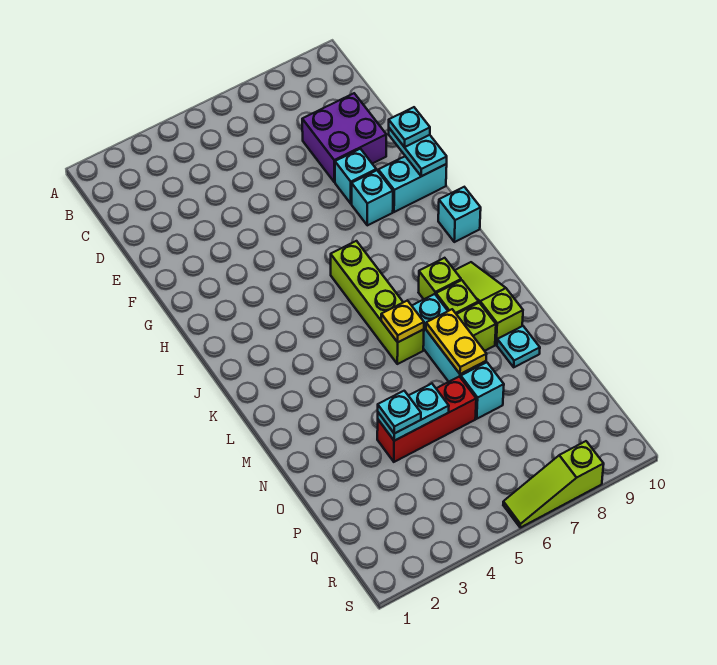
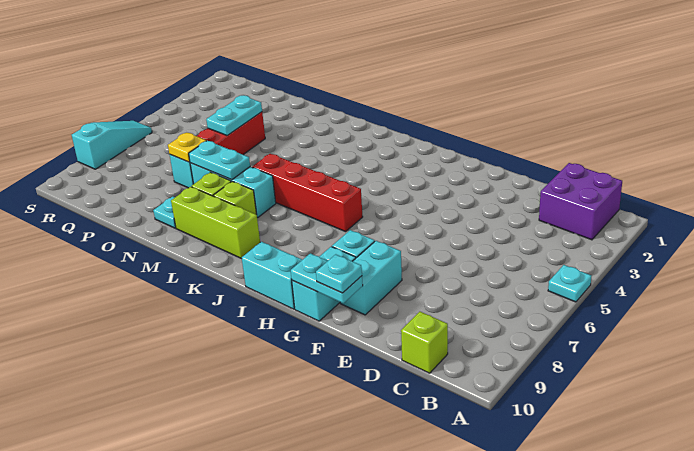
purple 2x2 brick [302,93,386,182] -> purple 2x2 brick moved to [539,163,622,240]
cyan 1x1 brick [335,149,376,204] -> cyan 1x2 brick [340,241,402,315]
lime 1x4 brick [331,241,424,364] -> red 1x4 brick [252,154,363,232]
cyan 1x1 brick [438,187,481,242] -> cyan 1x2 brick [241,242,302,309]
lime 1x1 brick [419,258,461,299] -> lime 1x1 brick moved to [401,312,448,373]
lime 1x3 slope [455,262,523,345] -> lime 1x3 brick [171,187,260,258]
yellow 1x1 plate [381,300,424,342] -> yellow 1x1 plate moved to [168,133,206,162]
yellow 1x2 plate [426,309,487,374] -> cyan 1x2 plate [189,141,250,180]
cyan 1x1 plate [378,391,421,434] -> cyan 1x1 plate moved to [548,265,592,302]
lime 1x3 slope [503,441,604,528] -> cyan 1x3 slope [72,121,152,169]

